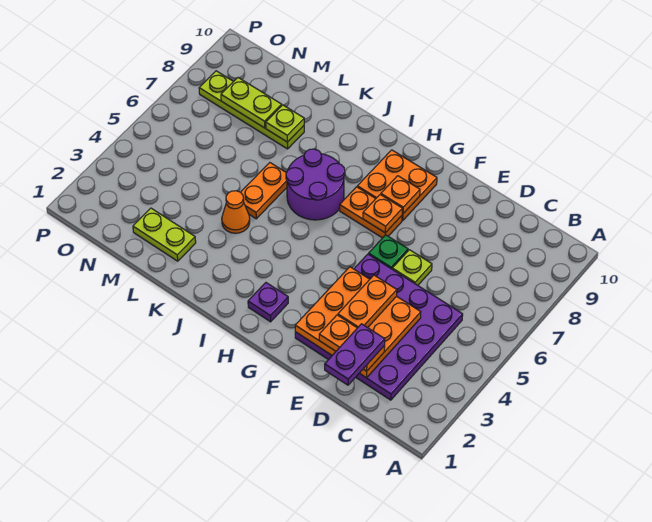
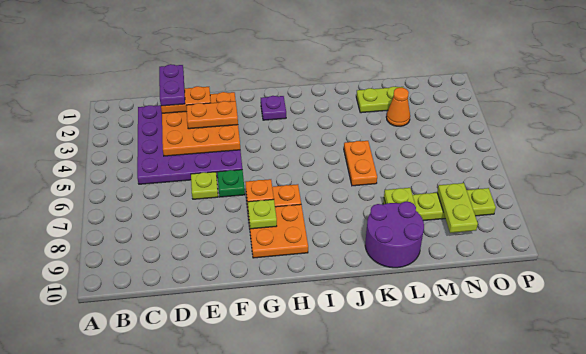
orange 1x2 plate [338,275,397,328] -> orange 1x2 plate turned to [186,101,238,129]
orange 1x1 plate [381,176,420,214] -> lime 1x1 plate [248,199,277,229]
purple 2x2 round brick [286,149,345,220] -> purple 2x2 round brick moved to [365,202,424,268]
orange 1x1 cone [222,191,250,233] -> orange 1x1 cone moved to [386,88,410,126]
lime 1x2 plate [221,78,282,128] -> lime 1x2 plate turned to [437,183,478,233]

